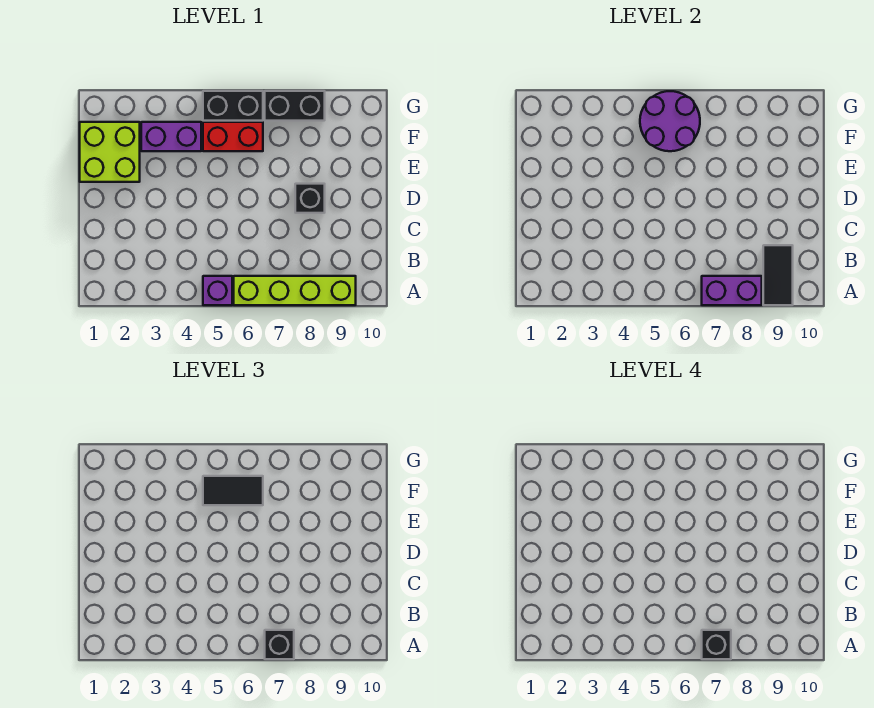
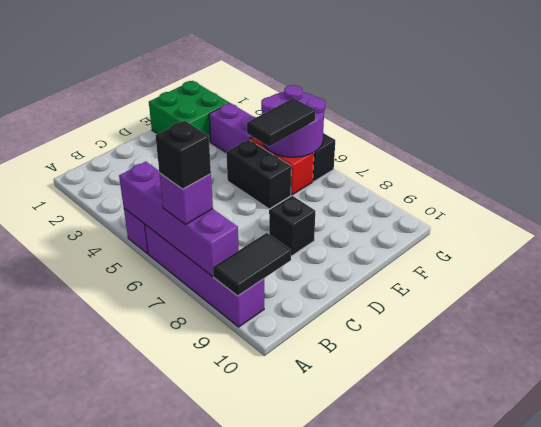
lime 1x4 brick [234,276,356,305] -> purple 1x4 brick [145,225,264,327]
purple 1x2 brick [702,276,762,305] -> purple 1x4 brick [119,162,239,276]
black 1x1 brick [265,630,294,659] -> purple 1x1 brick [159,173,213,225]
lime 2x2 brick [80,122,140,182] -> green 2x2 brick [149,81,229,142]
black 1x2 tile [203,476,263,505] -> black 1x2 tile turned to [247,98,316,147]
black 1x2 brick [265,91,325,121] -> black 1x2 brick moved to [226,140,291,209]

